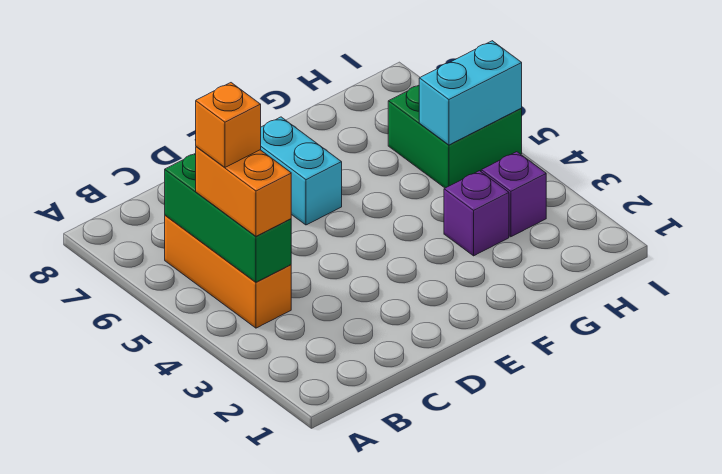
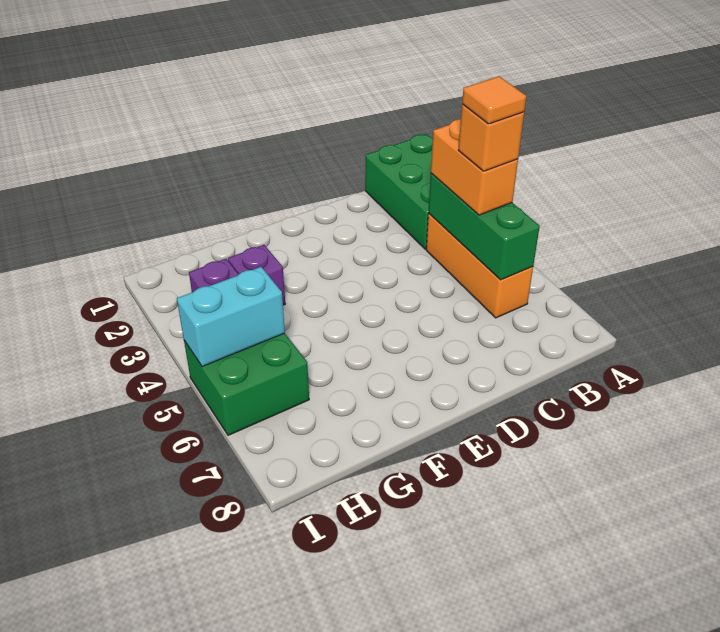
none -> green 2x3 brick [365,134,433,249]
none -> orange 1x1 tile [462,76,526,124]
cyan 1x2 brick [261,117,342,225] -> none

